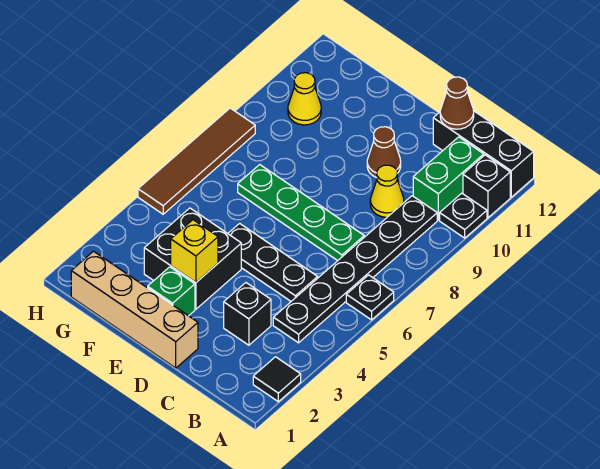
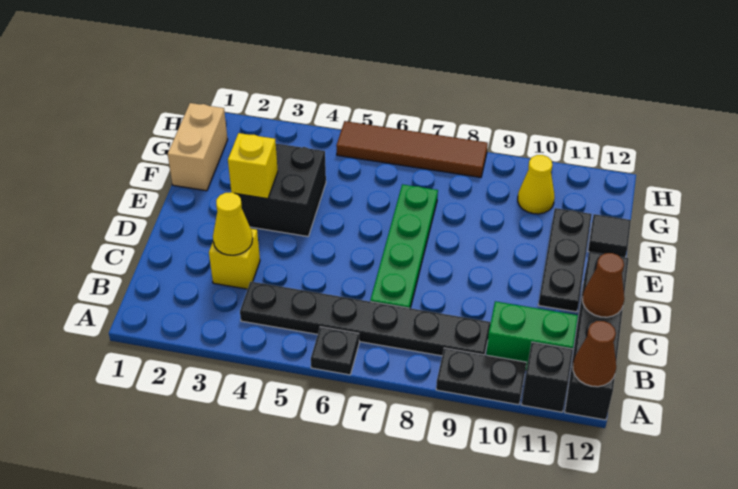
black 1x1 tile [253,357,301,402] -> black 1x1 tile moved to [588,214,631,257]
black 1x1 plate [440,193,487,238] -> black 1x2 plate [436,348,526,405]
black 1x3 brick [433,111,534,197] -> black 1x4 brick [565,252,629,420]
black 1x1 brick [224,283,271,345] -> yellow 1x1 brick [209,229,260,289]
black 1x3 plate [228,223,318,301] -> black 1x3 plate moved to [538,208,592,312]
yellow 1x1 cone [370,165,404,217] -> yellow 1x1 cone moved to [213,192,253,255]
tan 1x4 brick [71,251,198,368] -> tan 1x2 brick [168,103,228,191]
brown 1x1 cone [367,127,401,177] -> brown 1x1 cone moved to [573,321,616,387]
green 1x1 brick [148,267,195,316] -> none

